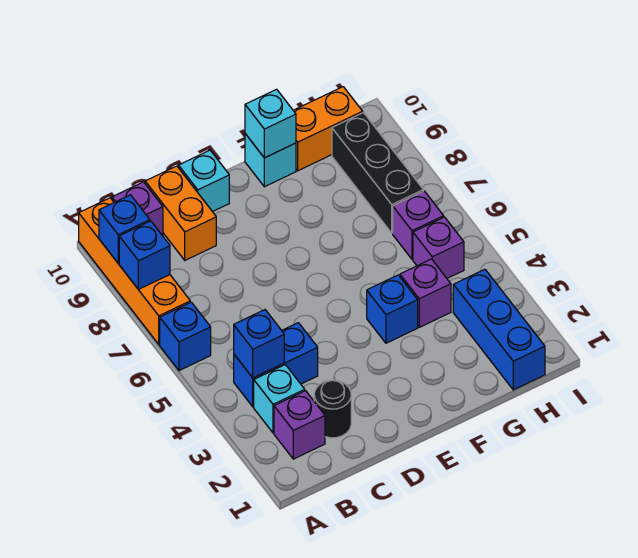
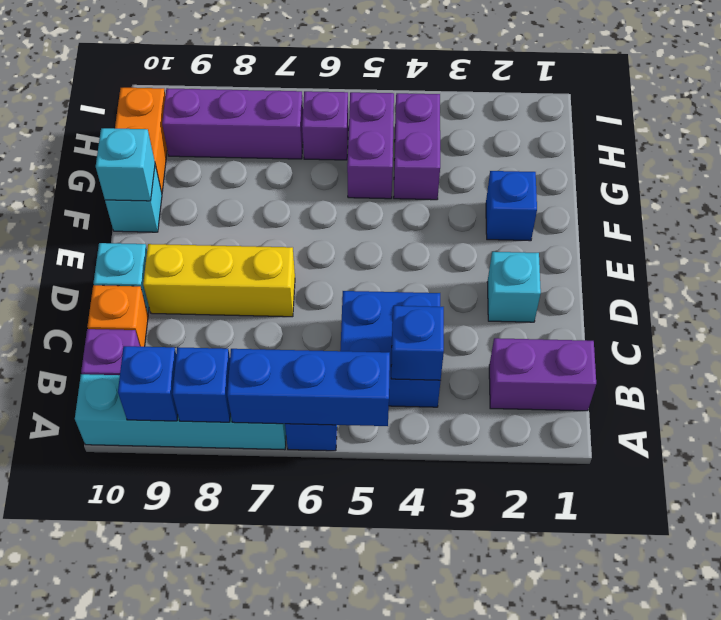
orange 1x4 brick [79,198,190,344] -> cyan 1x4 brick [75,374,286,450]
purple 1x1 brick [274,391,325,459] -> purple 1x2 brick [489,338,596,411]
cyan 1x1 brick [254,365,305,433] -> cyan 1x1 brick moved to [487,252,541,322]
blue 1x2 brick [234,323,318,407] -> blue 2x2 brick [340,291,440,407]
black 1x1 round brick [314,380,351,438] -> none
orange 1x2 brick [145,166,216,260] -> orange 1x1 brick [87,285,148,347]
none -> yellow 1x3 brick [143,244,295,317]
blue 1x1 brick [367,275,418,343] -> blue 1x1 brick moved to [486,171,537,241]
purple 1x1 brick [400,259,451,327] -> purple 1x2 brick [394,93,440,200]
blue 1x3 brick [453,269,545,390] -> blue 1x3 brick moved to [227,349,390,426]
purple 1x1 brick [413,217,464,278] -> purple 1x2 brick [347,92,394,199]
black 1x3 brick [332,113,423,233] -> purple 1x3 brick [162,88,303,159]

